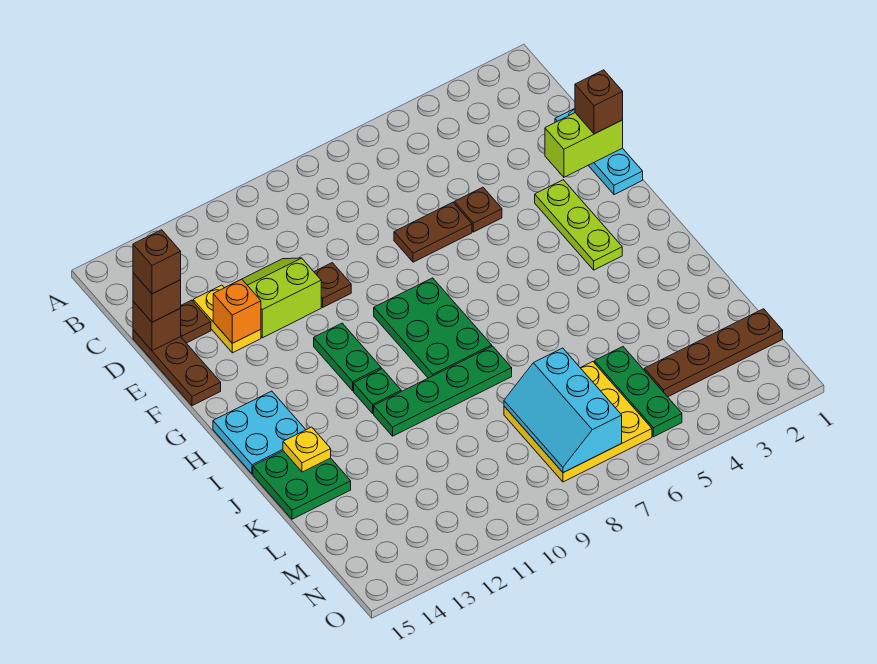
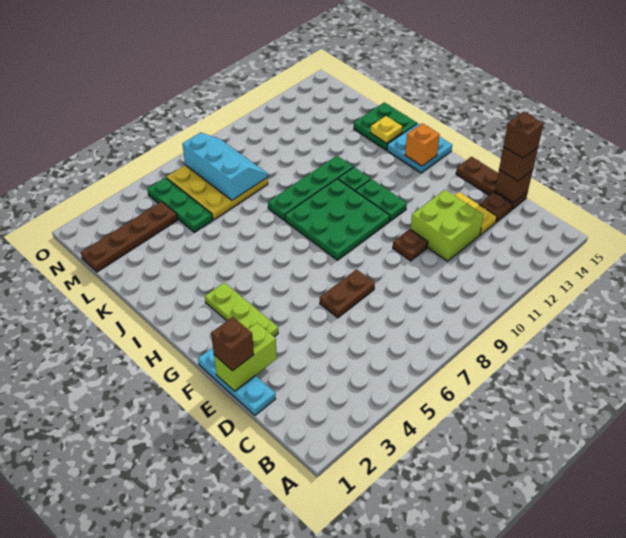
lime 2x2 slope [242,258,321,338] -> lime 2x2 brick [410,190,483,261]
brown 1x1 plate [454,187,502,232] -> none
orange 1x1 brick [213,279,261,343] -> orange 1x1 brick moved to [405,123,440,166]
green 2x3 plate [374,278,492,378] -> green 3x3 plate [285,179,390,260]

